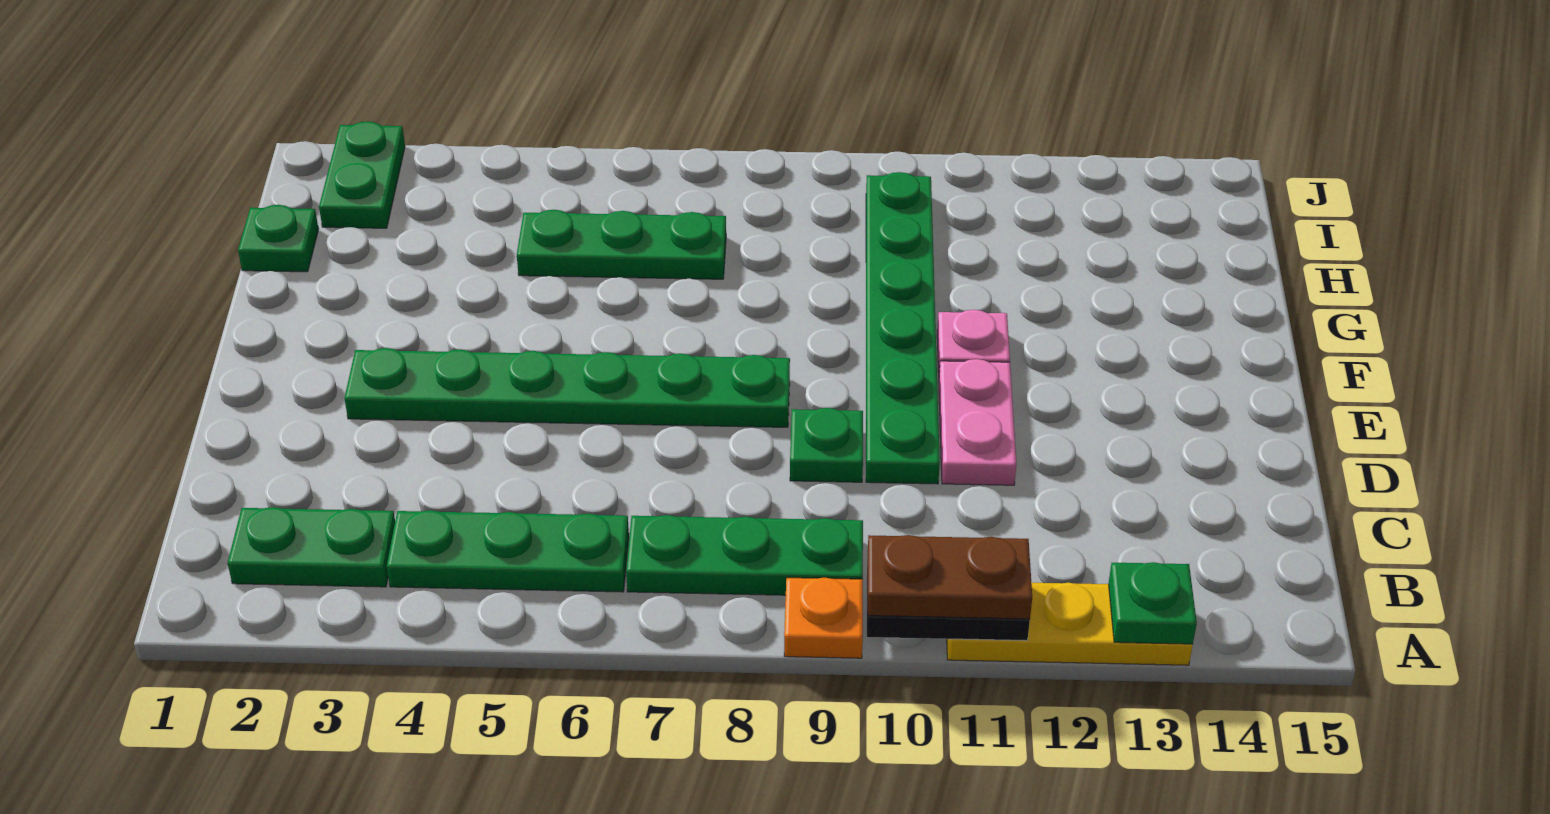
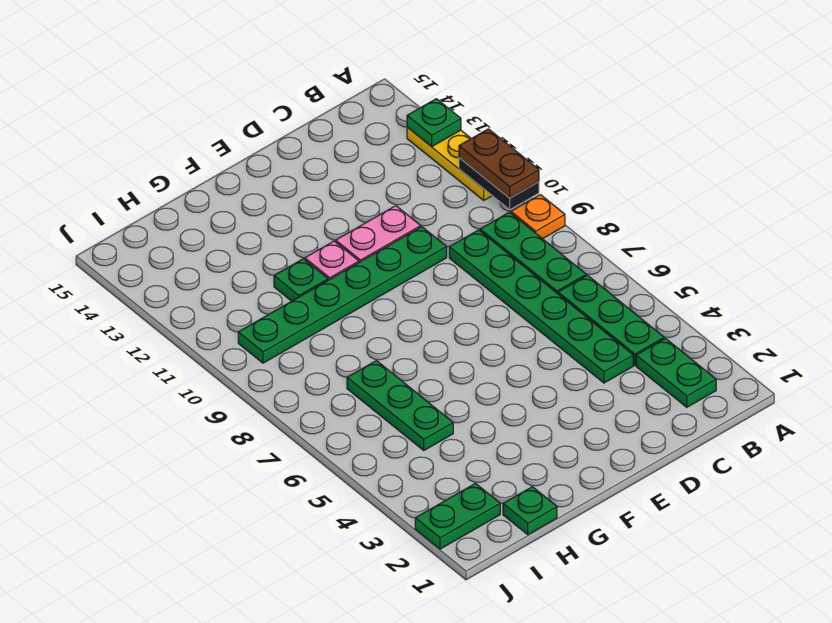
green 1x1 plate [790,408,863,482] -> green 1x1 plate moved to [274,259,328,301]
green 1x6 plate [344,348,790,427] -> green 1x6 plate moved to [449,230,633,383]

